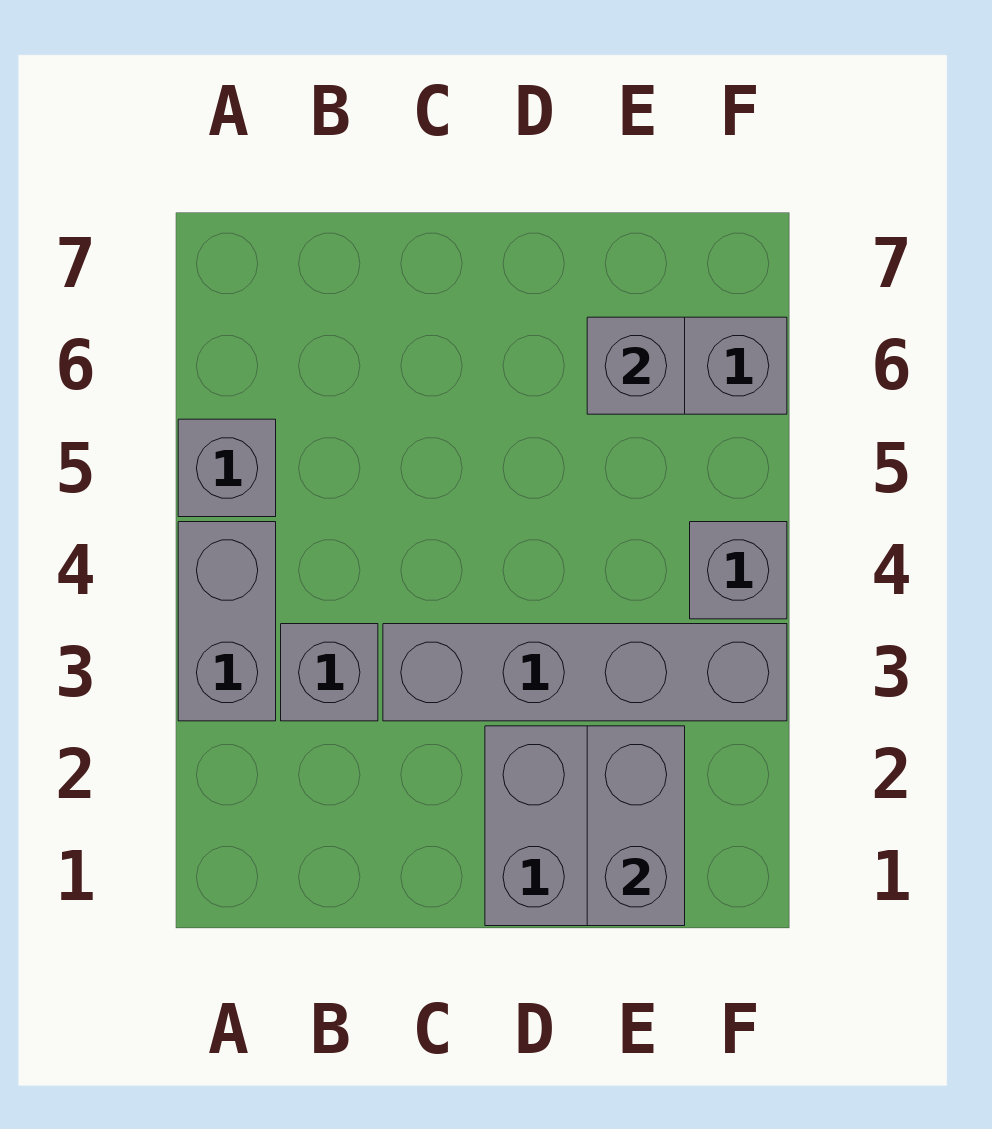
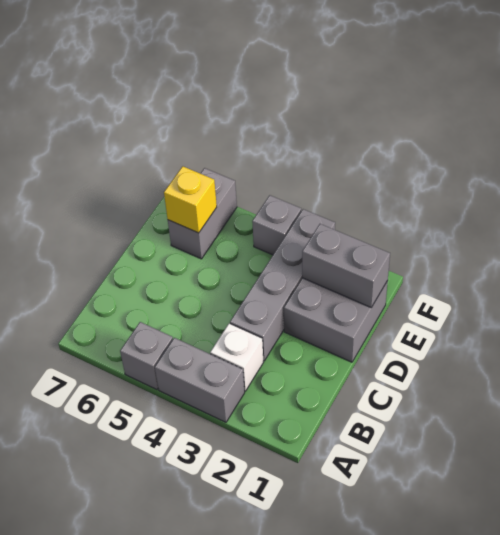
grey 1x1 brick [281,624,378,721] -> white 1x1 brick [210,323,264,391]
grey 1x1 brick [587,317,685,414] -> yellow 1x1 brick [164,166,217,233]

